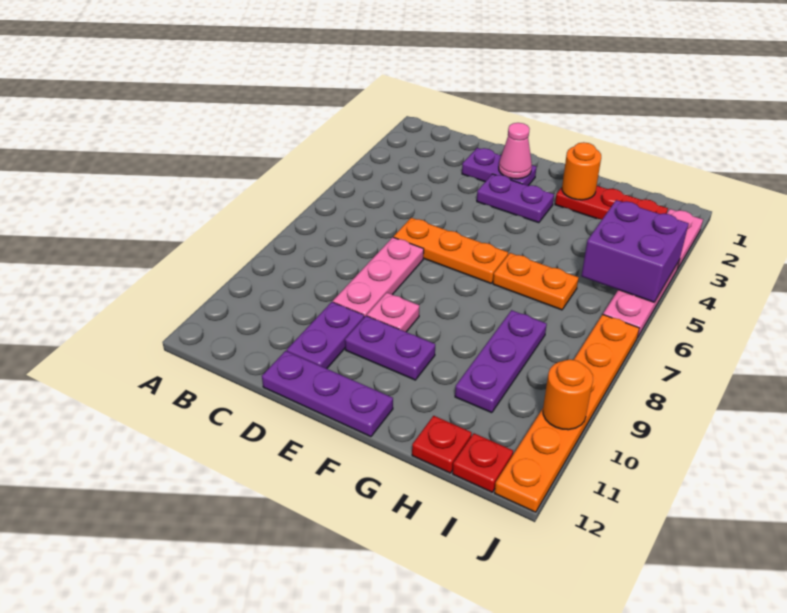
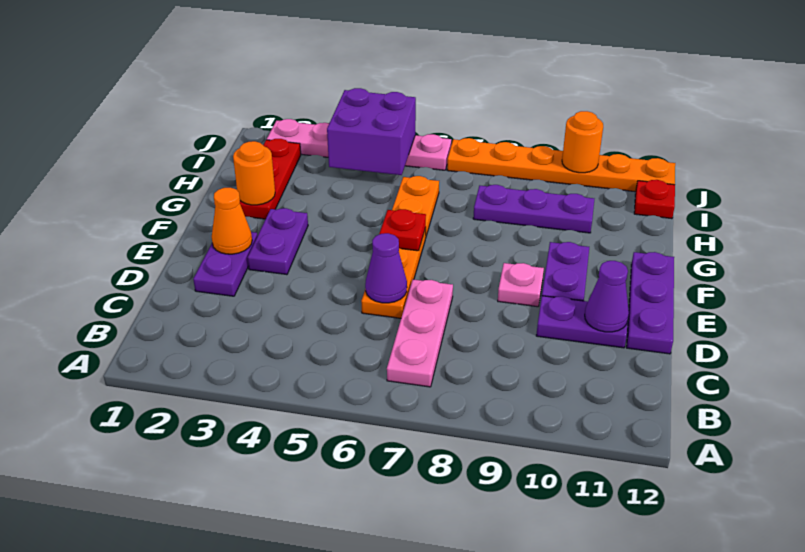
none -> purple 1x1 cone [365,233,407,303]
pink 1x3 plate [333,237,424,317] -> pink 1x3 plate turned to [387,279,453,387]
none -> purple 1x1 cone [585,261,629,332]
pink 1x1 cone [499,123,532,179] -> orange 1x1 cone [212,188,252,254]
red 1x1 plate [412,416,472,473] -> red 1x1 plate moved to [379,209,426,251]

